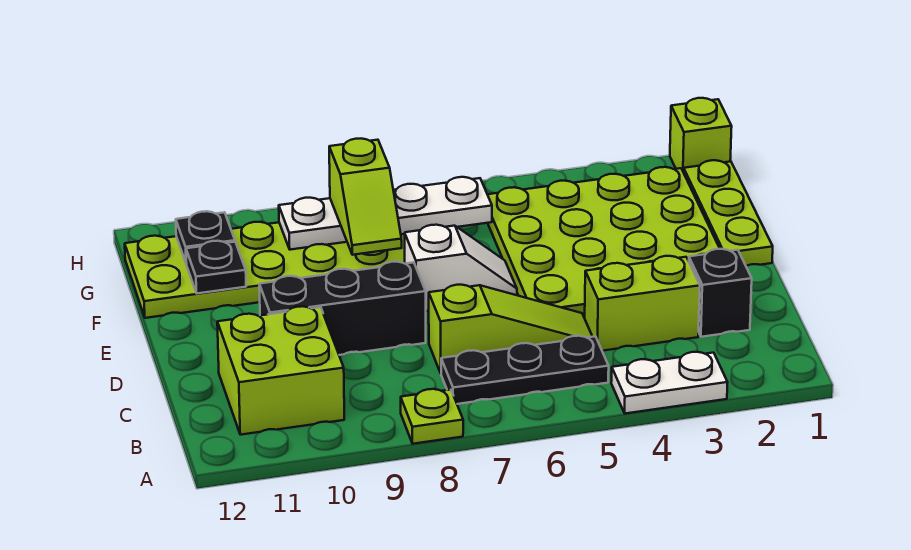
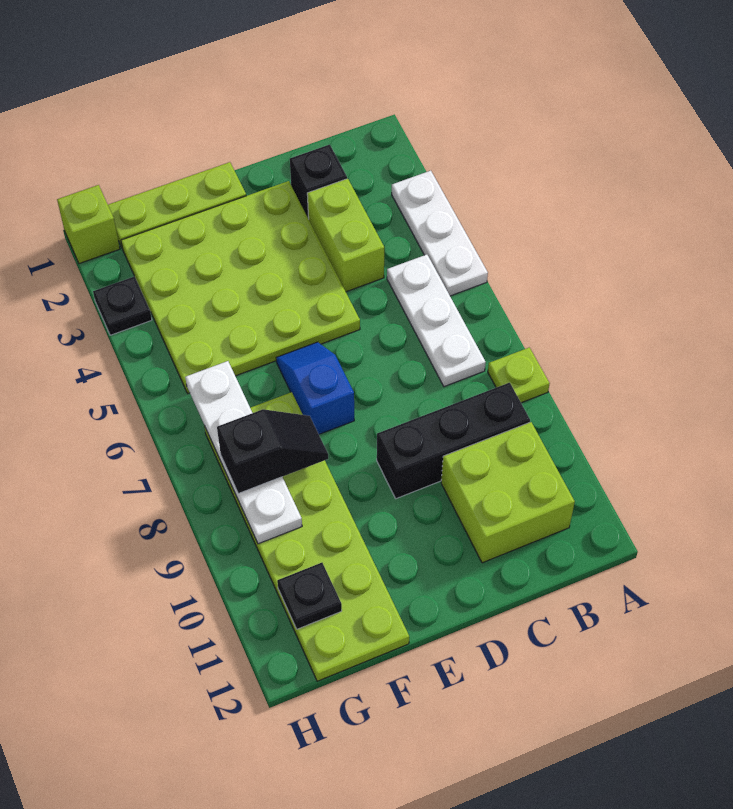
white 1x2 plate [611,352,728,413] -> white 1x3 plate [392,171,488,296]
black 1x3 plate [441,336,609,404] -> white 1x3 plate [387,255,486,387]
lime 1x3 slope [429,285,592,373] -> none
black 1x3 brick [259,262,426,355] -> black 1x3 brick turned to [377,383,530,499]
white 1x2 slope [405,225,517,311] -> blue 1x2 slope [276,342,354,434]
lime 1x2 slope [329,139,402,255] -> black 1x2 slope [217,409,328,494]
black 1x1 plate [186,241,246,293] -> black 1x1 plate moved to [93,276,152,335]

